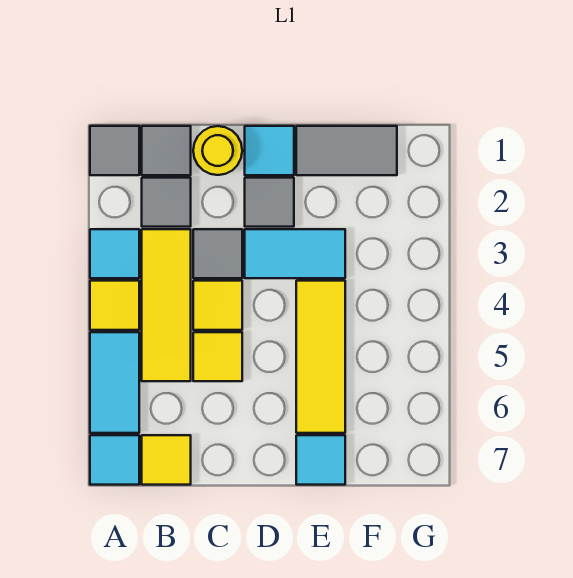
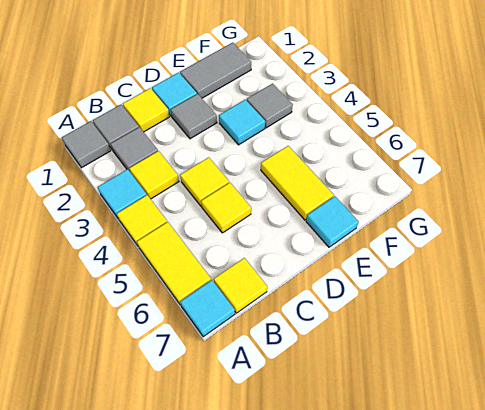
cyan 1x2 tile [90,332,139,433] -> yellow 1x2 tile [137,222,211,305]
yellow 1x3 tile [142,229,191,381] -> yellow 1x1 tile [129,151,179,199]
yellow 1x1 round brick [193,126,242,175] -> yellow 1x1 tile [123,88,169,132]
grey 1x1 tile [193,229,242,278] -> grey 1x1 tile moved to [247,84,293,128]
cyan 1x2 tile [245,229,345,278] -> cyan 1x1 tile [219,100,265,145]
yellow 1x3 tile [296,281,345,433] -> yellow 1x2 tile [261,146,334,220]

